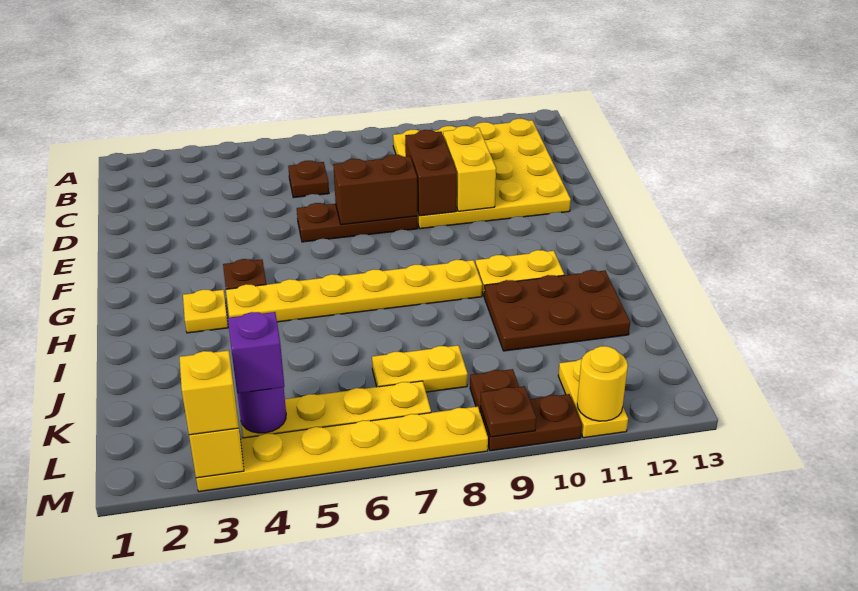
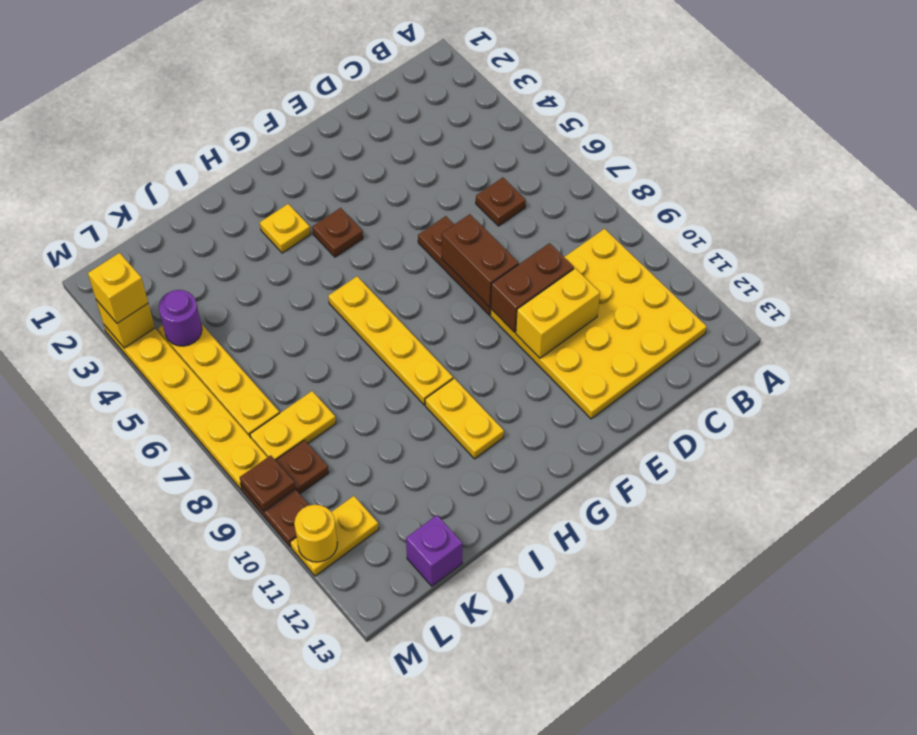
yellow 1x6 plate [226,260,482,322] -> yellow 1x4 plate [328,276,453,405]
brown 2x3 plate [484,270,630,351] -> none
yellow 1x2 plate [372,345,468,392] -> yellow 1x2 plate turned to [250,391,336,460]
purple 1x1 brick [228,312,284,393] -> purple 1x1 brick moved to [406,515,462,586]

